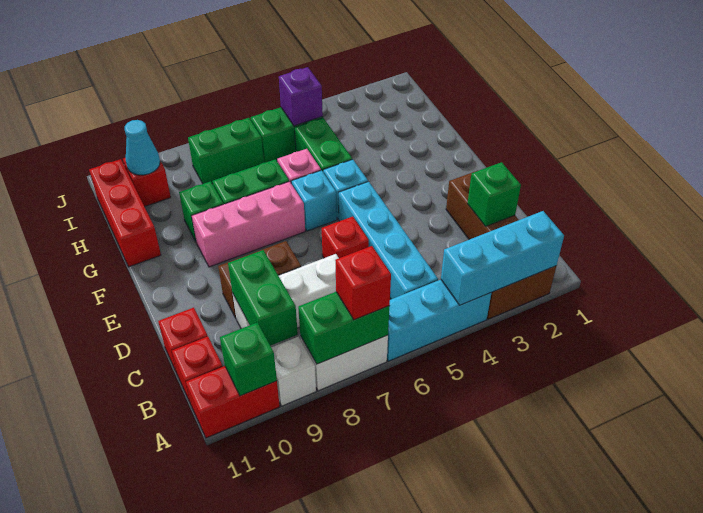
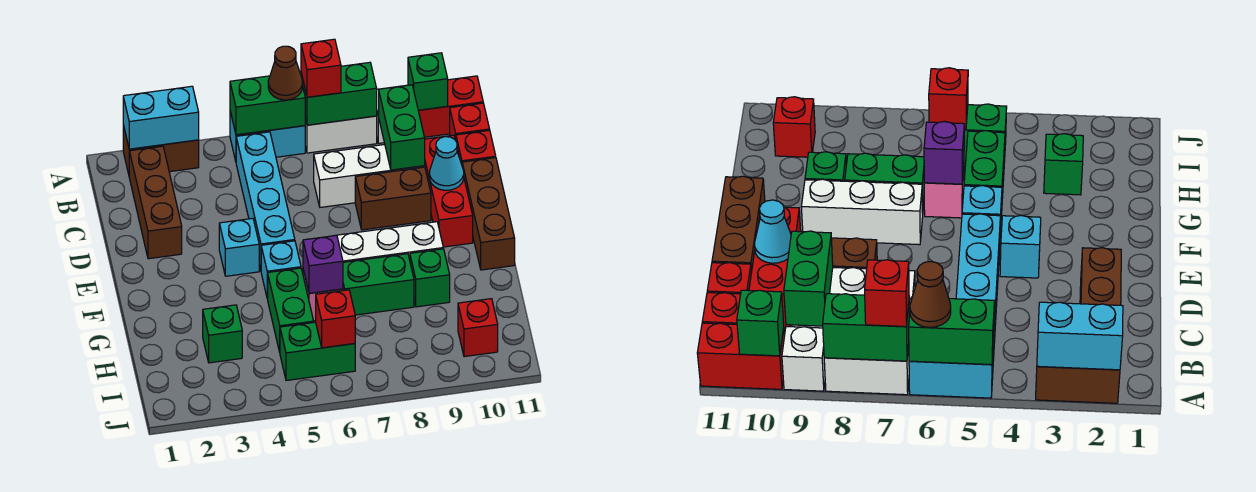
cyan 1x3 brick [441,211,564,305] -> cyan 1x2 brick [123,86,199,149]
cyan 1x3 brick [387,280,491,361] -> cyan 1x2 brick [230,111,305,161]
none -> brown 1x1 cone [268,46,302,100]
green 1x1 brick [467,162,521,227] -> green 1x1 brick moved to [203,305,242,363]
red 1x1 brick [322,217,369,258] -> red 1x1 brick moved to [316,290,355,348]
none -> brown 1x3 brick [462,158,515,270]
cyan 1x1 brick [291,170,337,231] -> cyan 1x1 brick moved to [219,218,259,276]
pink 1x3 brick [192,181,305,267] -> white 1x3 brick [337,222,443,262]
red 1x3 brick [89,159,161,267] -> red 1x3 brick moved to [425,135,473,247]
purple 1x1 brick [279,67,323,126] -> purple 1x1 brick moved to [303,235,343,293]
green 1x2 brick [188,118,264,184] -> green 1x2 brick moved to [230,76,305,135]
cyan 1x1 cone [125,120,160,175] -> cyan 1x1 cone moved to [430,137,464,190]

